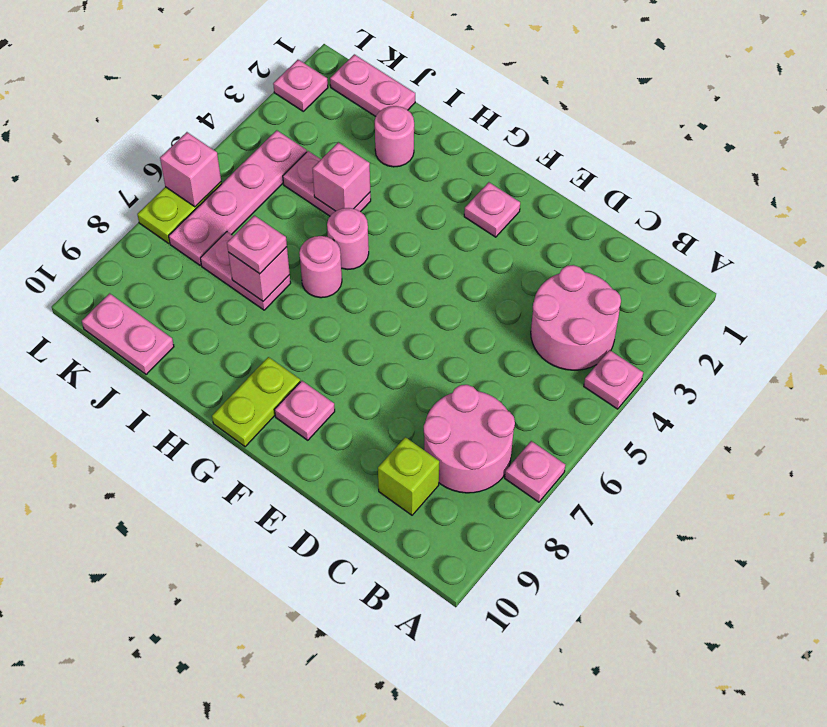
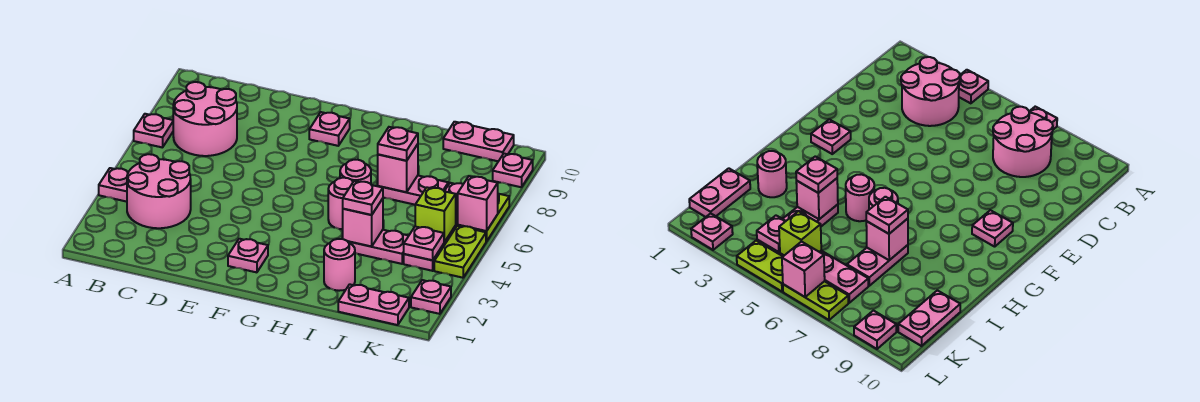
lime 1x1 brick [378,437,439,515] -> lime 1x1 brick moved to [415,187,456,242]
lime 1x2 plate [212,357,300,447] -> lime 1x2 plate moved to [434,226,486,278]
none -> pink 1x1 plate [343,181,383,215]
none -> pink 1x1 plate [404,227,444,260]
none -> pink 1x1 plate [493,154,533,187]

